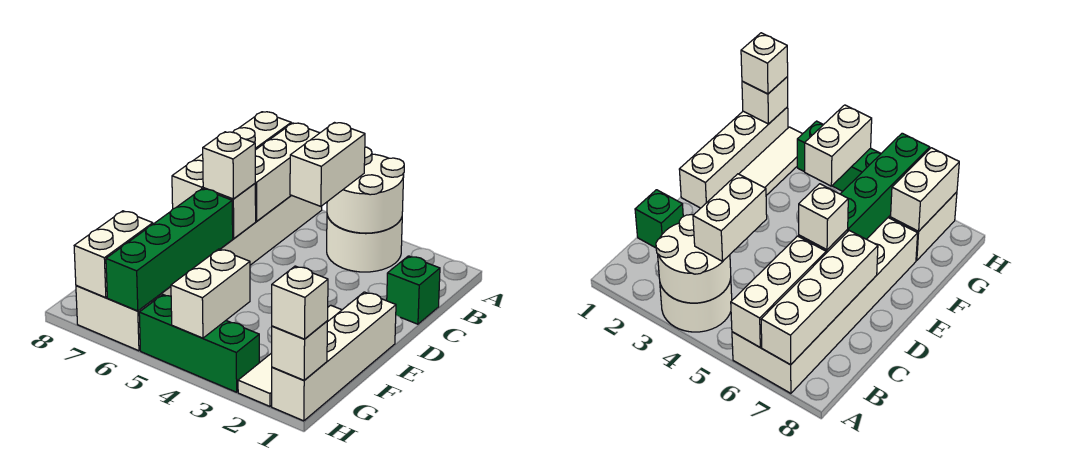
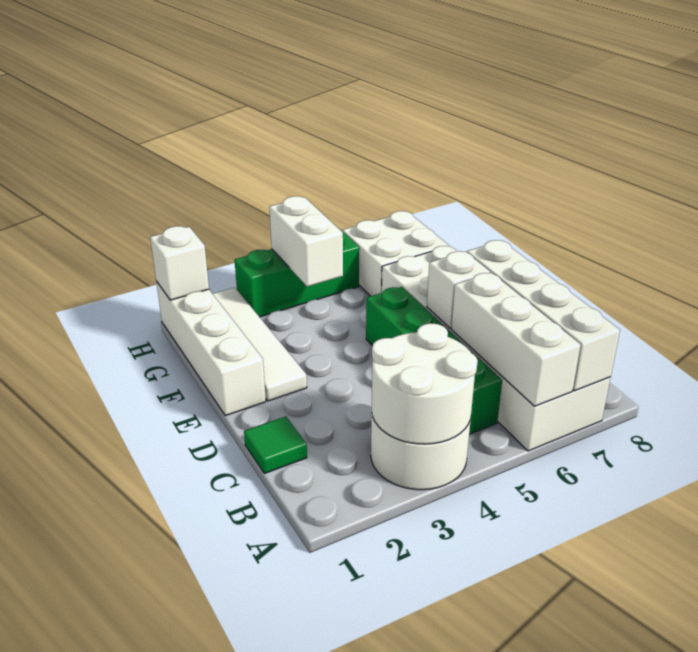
white 1x2 brick [290,123,365,206] -> none
green 1x1 brick [387,256,440,324] -> green 1x1 tile [244,416,307,474]
white 1x1 brick [203,132,255,199] -> none
green 1x4 brick [106,189,233,311] -> green 1x4 brick moved to [366,287,502,434]
white 1x2 brick [74,211,153,298] -> none
white 1x1 brick [272,266,328,339] -> none

